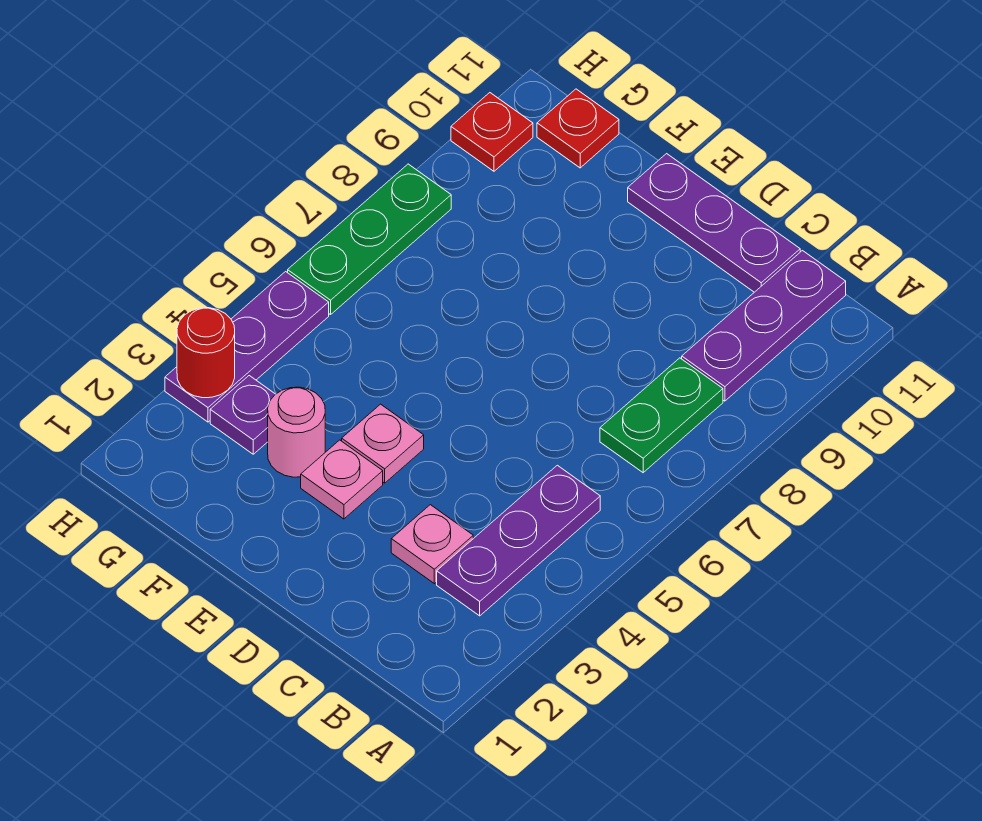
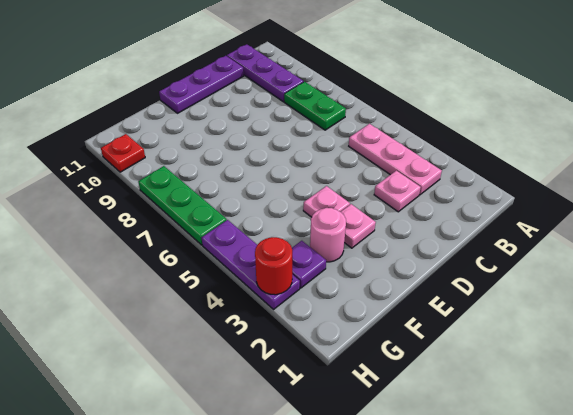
purple 1x3 plate [437,465,600,616] -> pink 1x3 plate [349,124,442,195]
red 1x1 plate [537,89,619,168] -> none

